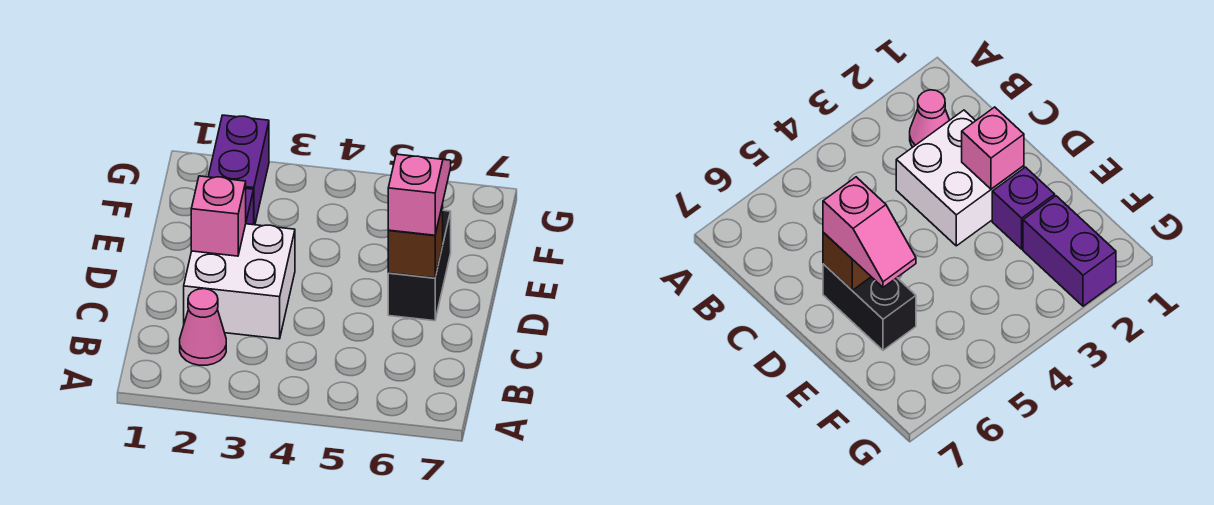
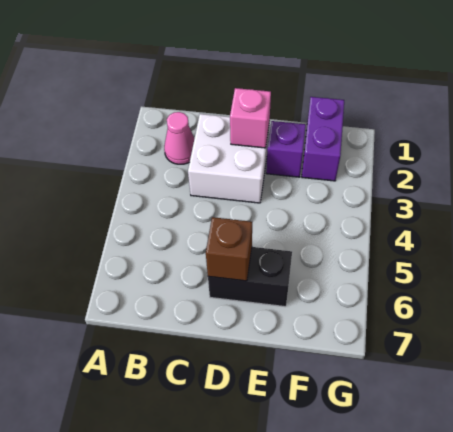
pink 1x2 slope [388,154,451,235] -> none
purple 1x2 brick [208,115,269,225] -> purple 1x2 brick turned to [302,97,344,181]

